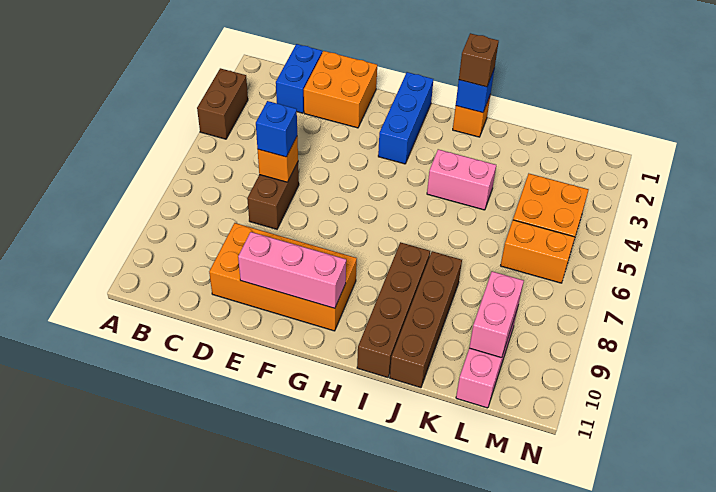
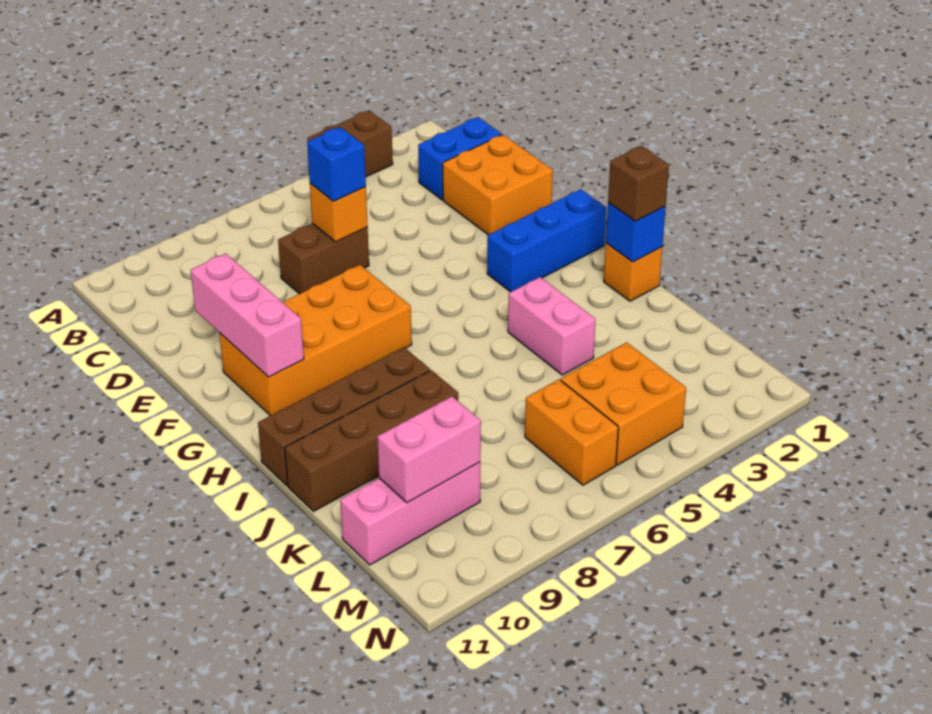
orange 2x4 brick [209,223,357,331] -> orange 2x4 brick turned to [219,265,412,416]

